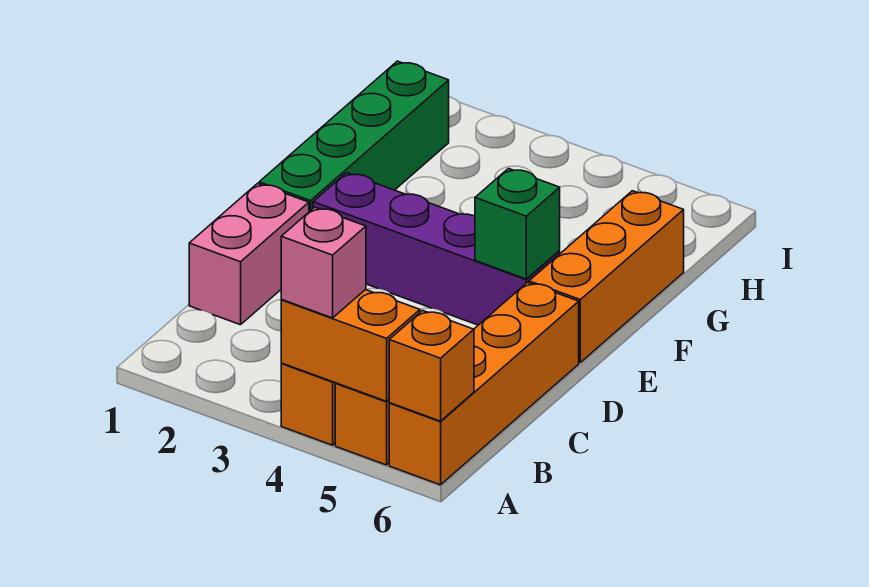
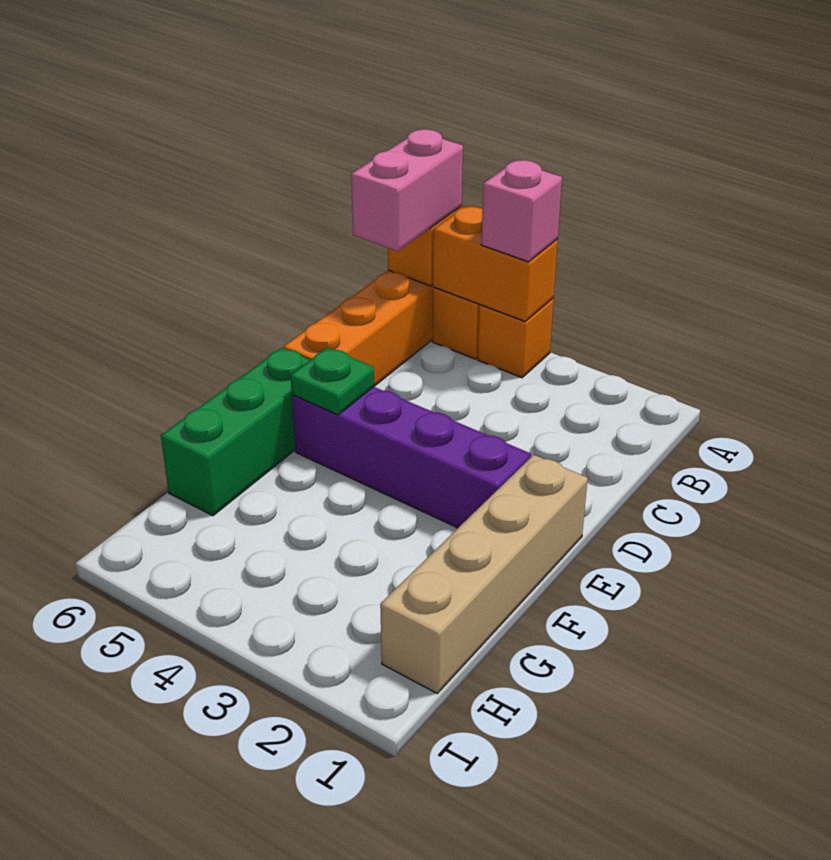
pink 1x2 brick [189,183,309,325] -> pink 1x2 brick moved to [351,129,463,251]
green 1x4 brick [259,61,449,212] -> tan 1x4 brick [380,455,588,693]
green 1x1 brick [475,169,560,279] -> green 1x1 plate [290,348,374,415]
orange 1x3 brick [529,191,684,362] -> green 1x3 brick [161,348,310,516]

